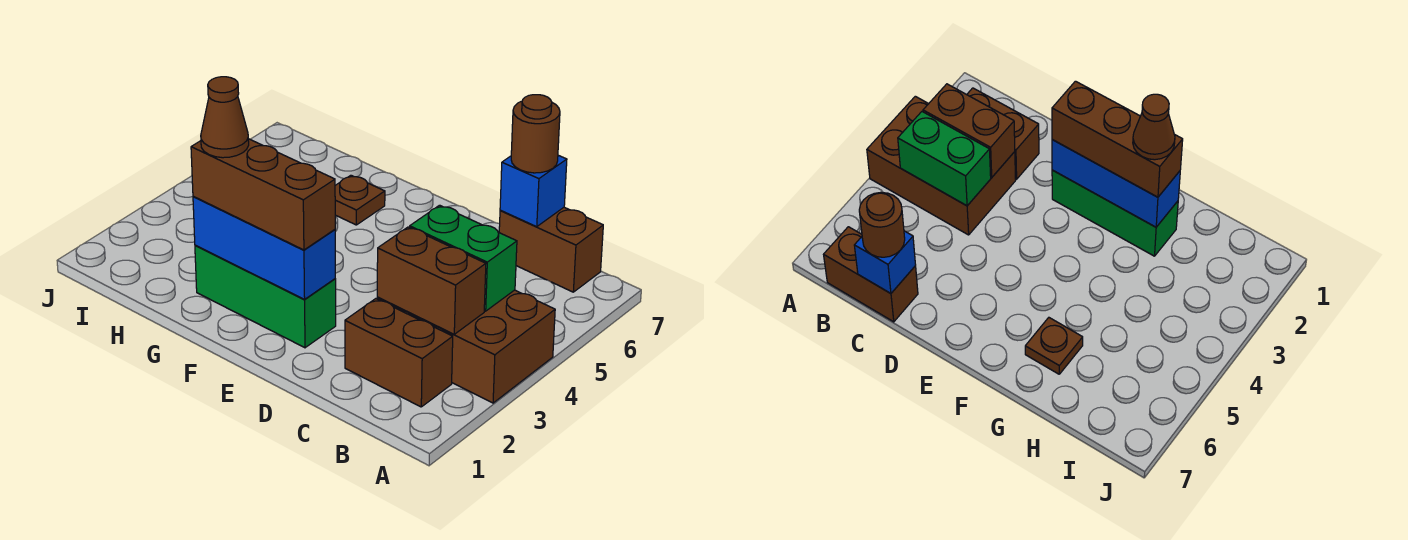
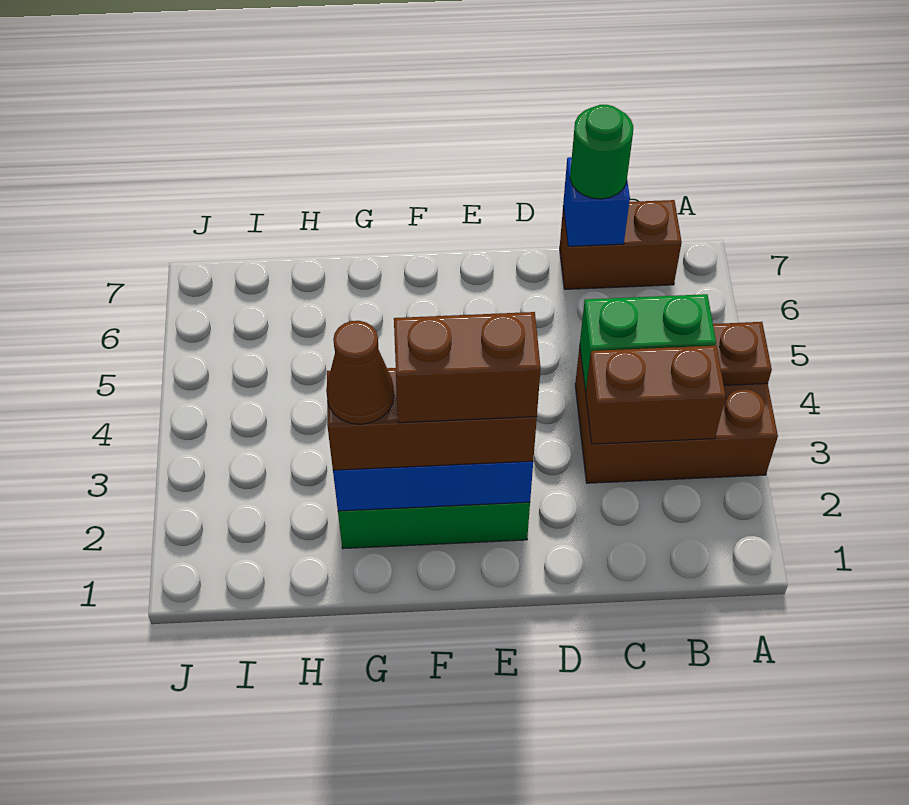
brown 1x2 brick [345,299,453,407] -> brown 1x2 brick moved to [394,312,541,423]
brown 1x1 round brick [511,95,560,173] -> green 1x1 round brick [570,105,633,199]
brown 1x1 plate [335,175,385,225] -> brown 1x1 plate moved to [713,322,772,385]

